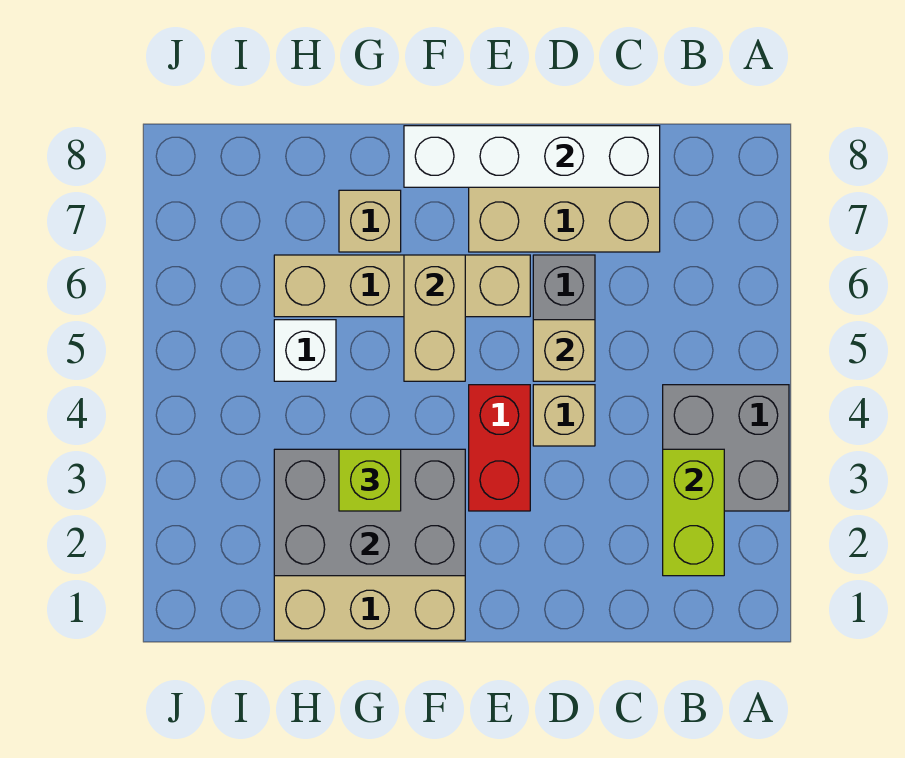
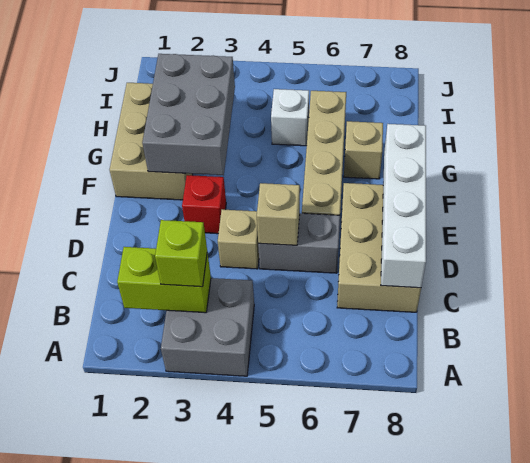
red 1x2 brick [469,385,530,511] -> red 1x1 brick [182,175,226,234]
tan 1x2 brick [404,255,465,381] -> none
lime 1x1 brick [339,449,401,511] -> lime 1x1 brick moved to [155,220,207,287]

